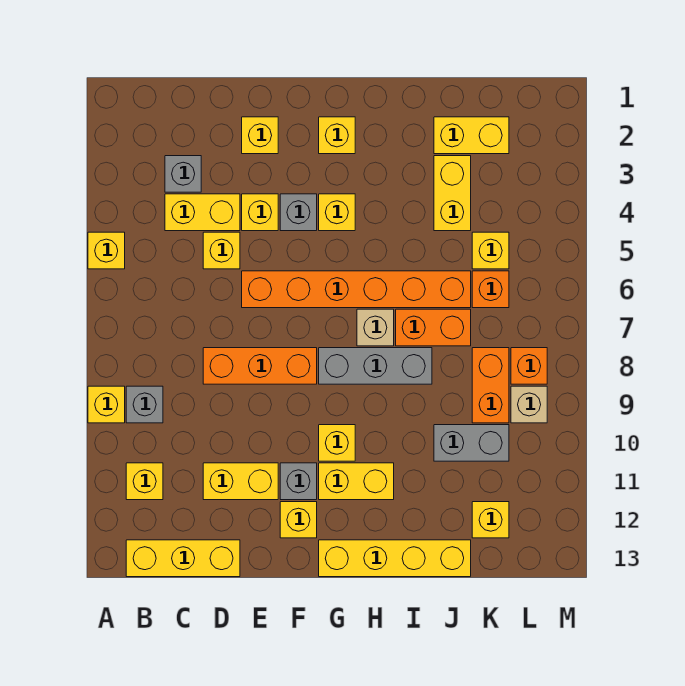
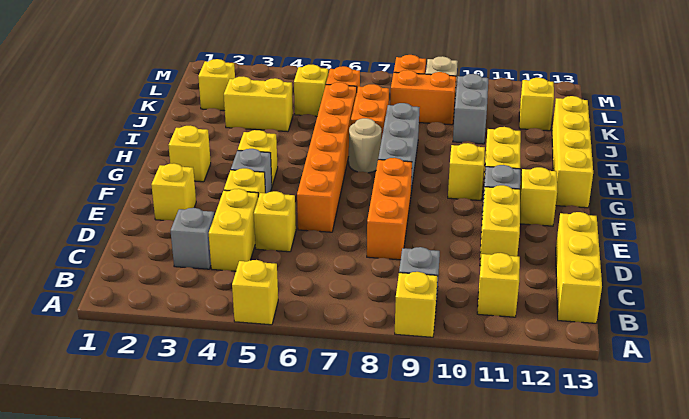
tan 1x1 brick [357,309,394,346] -> tan 1x1 round brick [349,118,382,173]
yellow 1x2 brick [434,117,509,154] -> yellow 1x1 brick [198,59,235,111]

